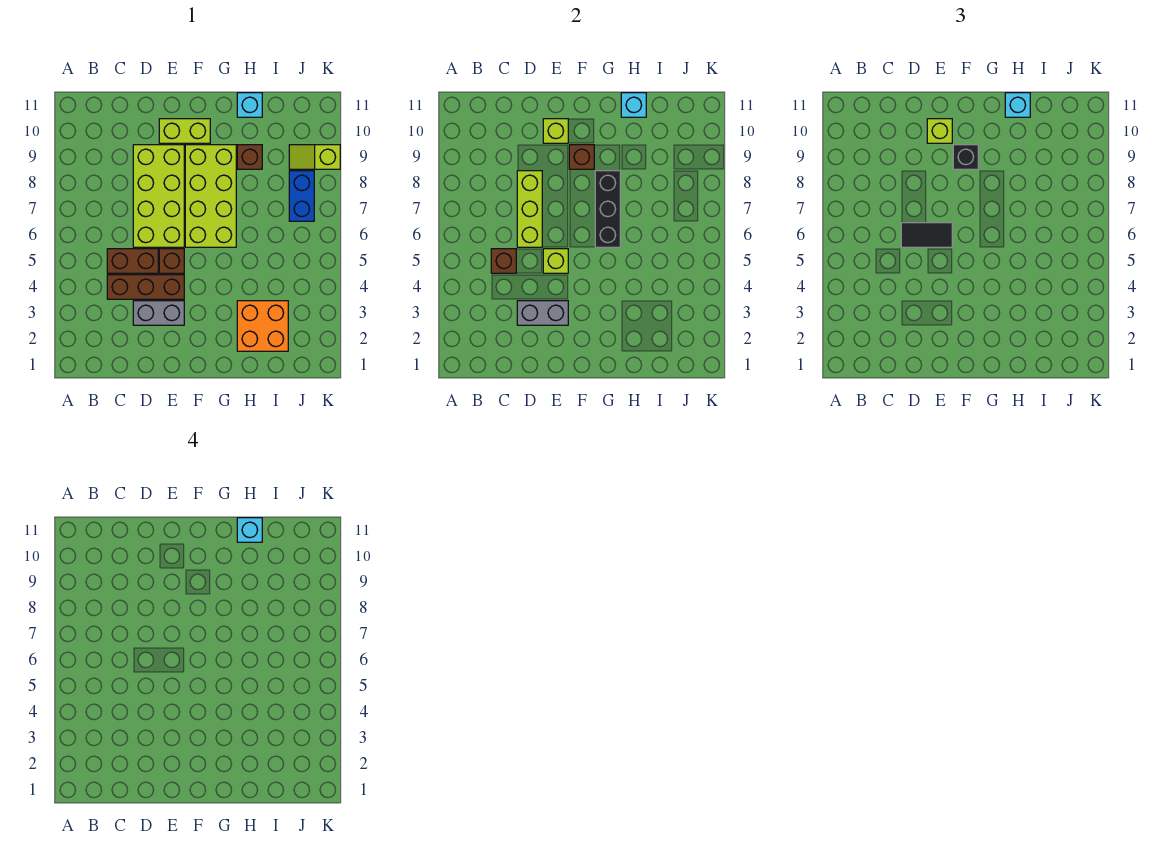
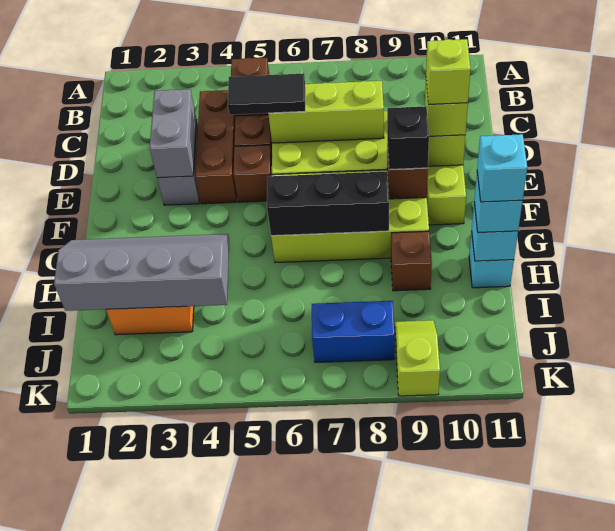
black 1x2 tile [901,223,952,247] -> black 1x2 tile turned to [228,73,305,115]
lime 1x1 brick [543,249,568,273] -> lime 1x1 brick moved to [426,39,471,104]
none -> grey 2x4 slope [54,234,229,311]

